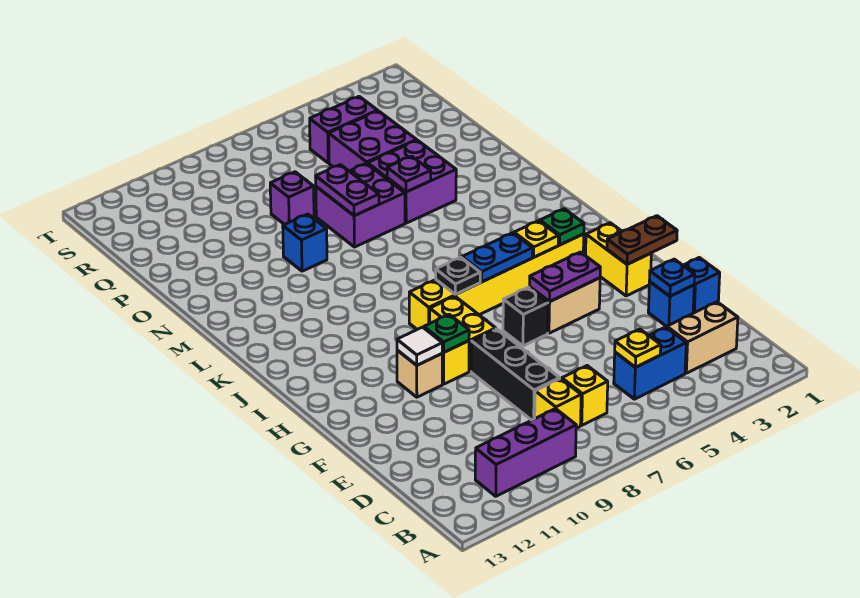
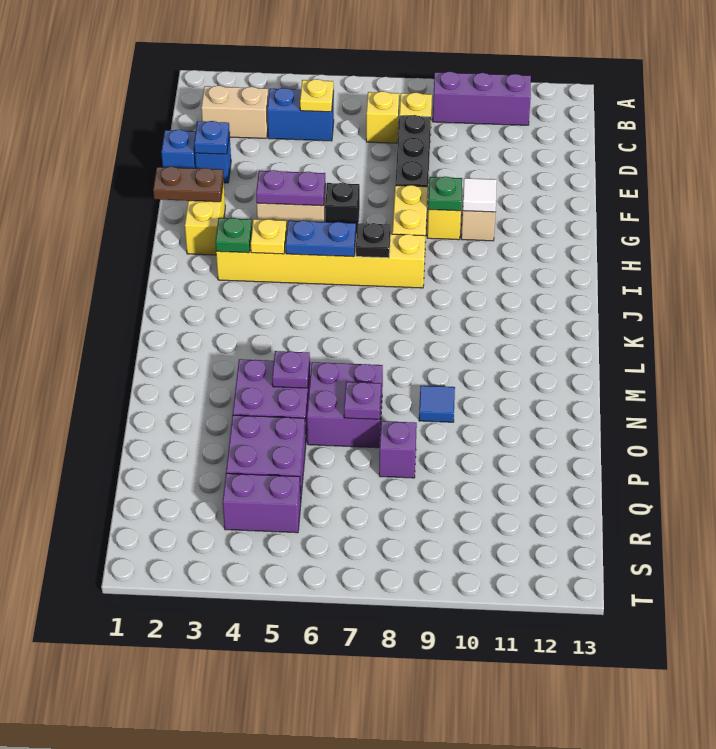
purple 1x2 plate [316,165,379,216] -> purple 1x1 plate [344,382,381,419]
blue 1x1 brick [283,214,327,271] -> blue 1x1 tile [419,386,455,422]

